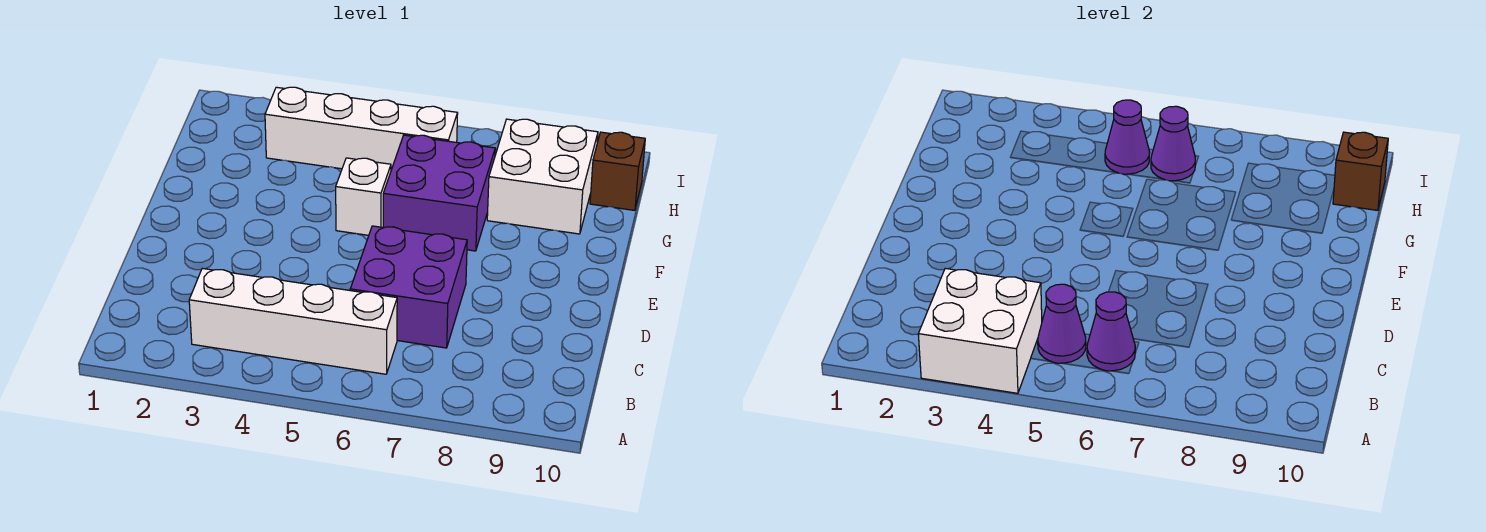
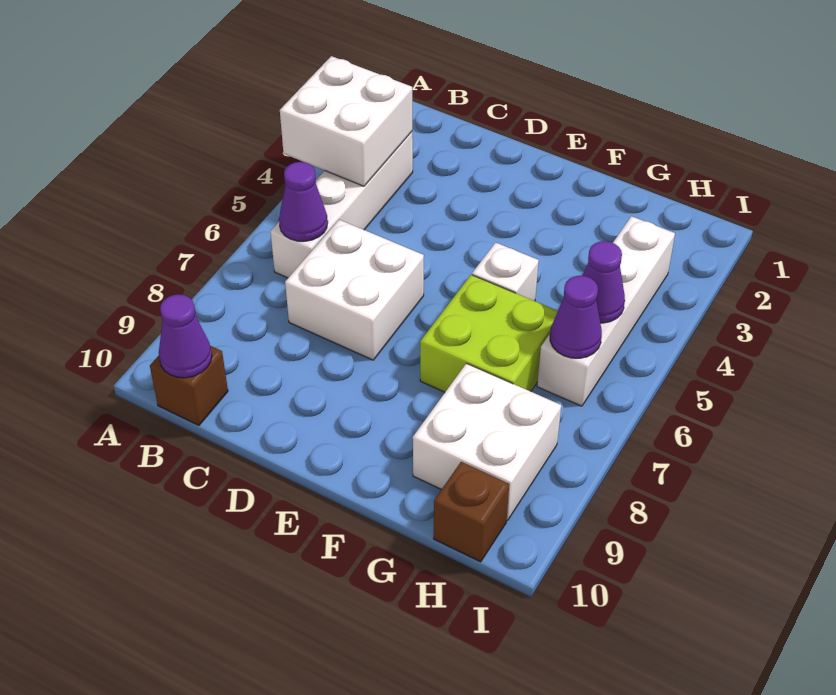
purple 1x1 cone [1038,284,1086,363] -> purple 1x1 cone moved to [159,294,212,378]
purple 2x2 brick [350,226,467,348] -> white 2x2 brick [285,220,424,360]
purple 2x2 brick [383,135,495,251] -> lime 2x2 brick [420,275,558,392]
brown 1x1 brick [1333,132,1388,210] -> brown 1x1 brick moved to [150,346,228,425]

